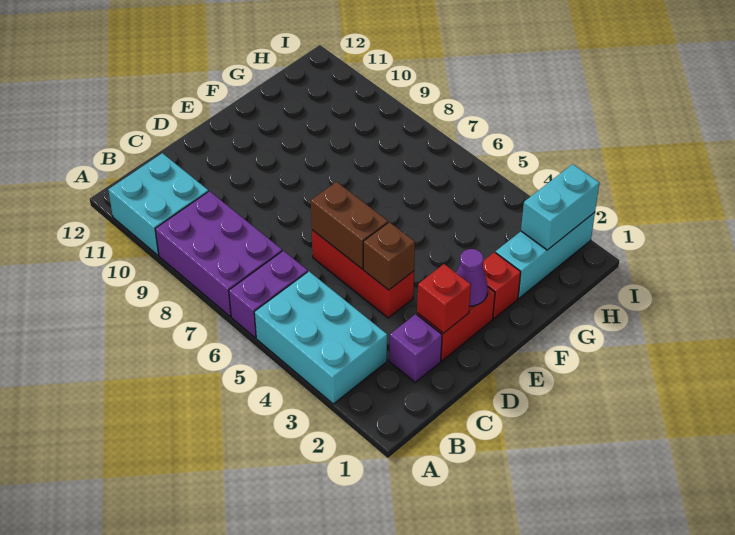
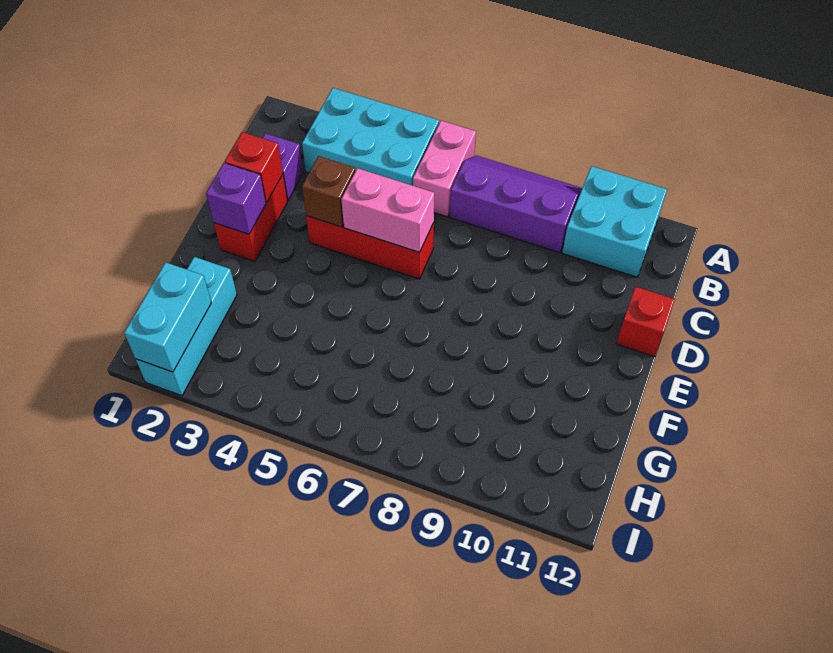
purple 1x2 brick [229,251,308,338] -> pink 1x2 brick [413,121,476,217]
purple 2x3 brick [155,191,282,317] -> purple 2x3 slope [450,156,582,253]
brown 1x2 brick [311,182,388,269] -> pink 1x2 brick [341,168,434,252]
purple 1x1 cone [457,249,488,306] -> purple 1x1 brick [206,163,266,234]
red 1x1 brick [483,252,521,319] -> red 1x1 brick moved to [617,287,675,357]

